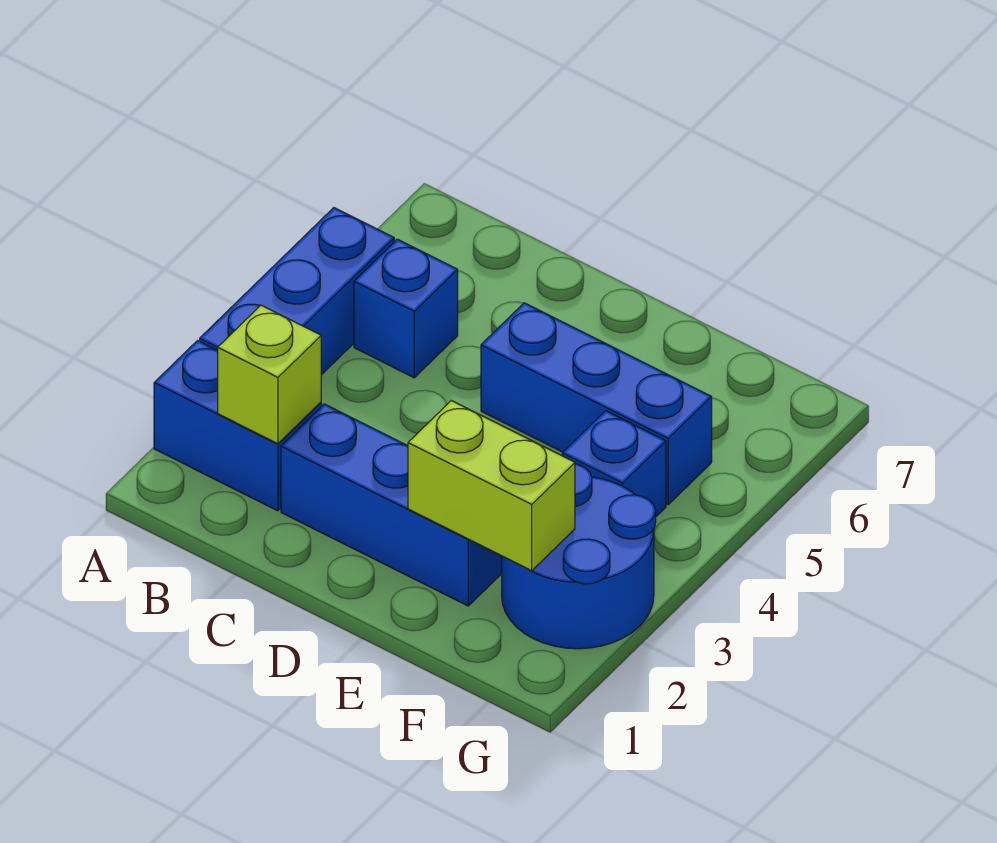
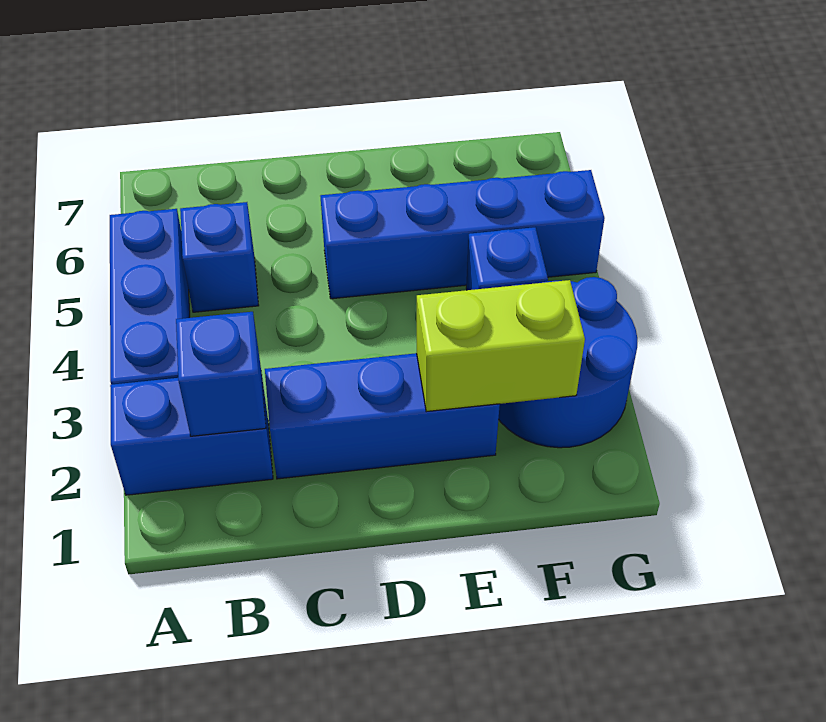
lime 1x1 brick [217,305,321,444] -> blue 1x1 brick [176,312,266,436]
blue 1x3 brick [481,303,712,505] -> blue 1x4 brick [321,170,605,299]

